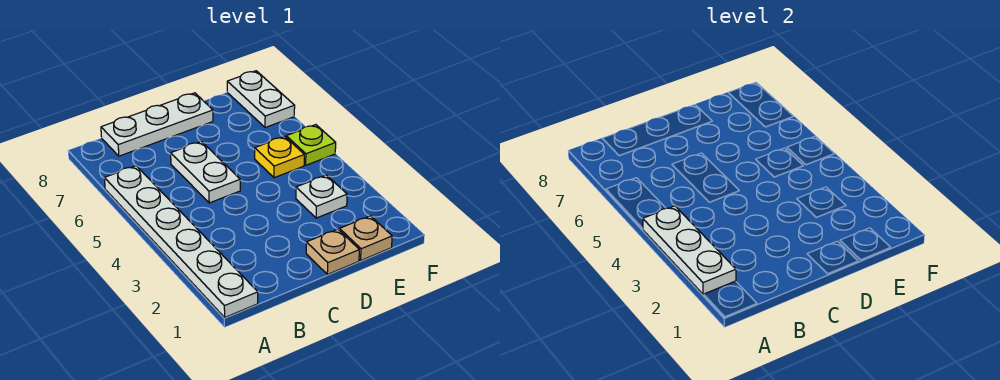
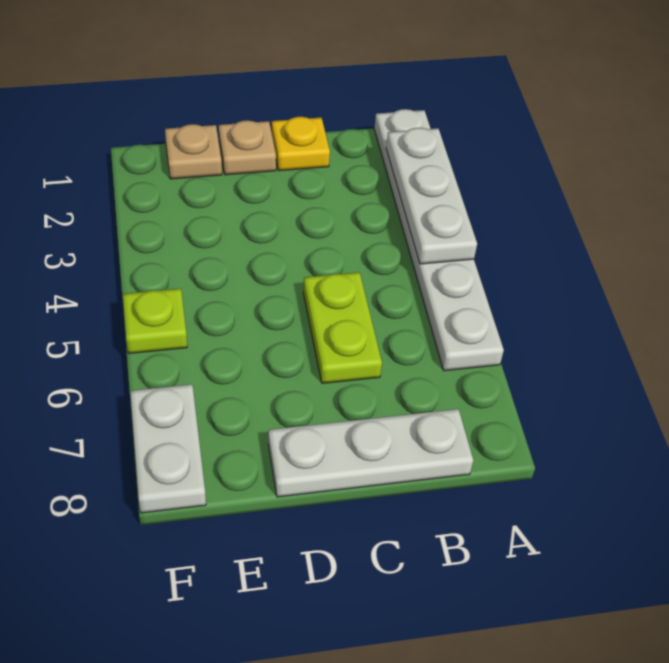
white 1x2 plate [171,141,240,203] -> lime 1x2 plate [303,272,382,383]
white 1x1 plate [296,175,347,218] -> none
yellow 1x1 plate [255,136,304,178] -> yellow 1x1 plate moved to [272,117,330,171]

